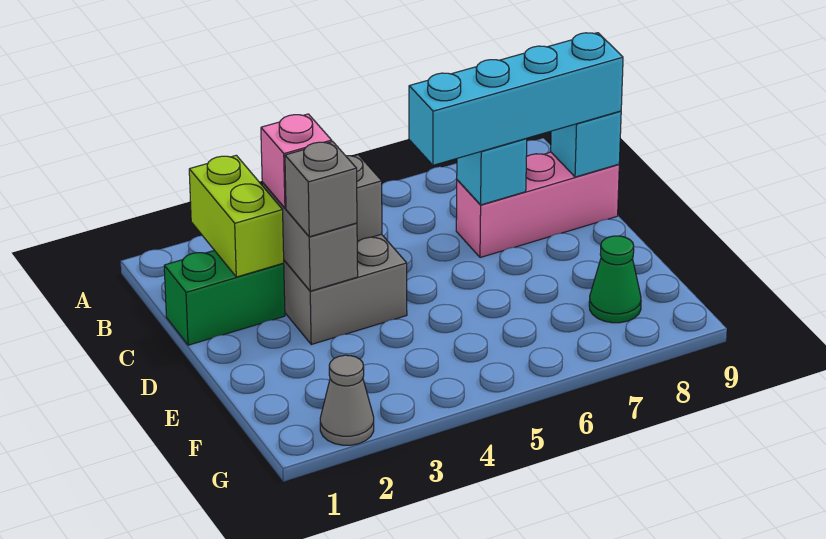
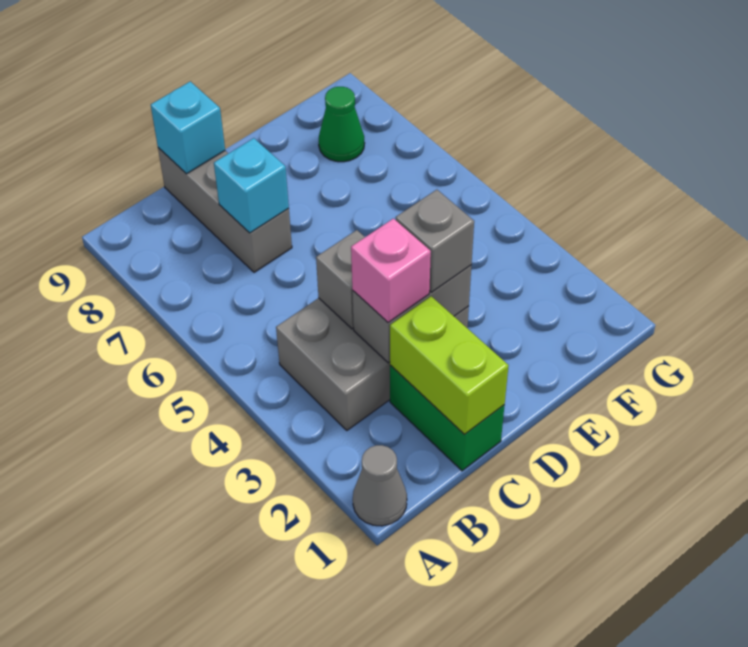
lime 1x2 brick [189,155,284,277] -> lime 1x2 brick turned to [390,296,509,435]
cyan 1x4 brick [409,33,623,165] -> none
pink 1x3 brick [456,152,619,258] -> grey 1x3 brick [158,148,292,272]
grey 1x1 cone [320,355,374,445] -> grey 1x1 cone moved to [353,445,407,526]

